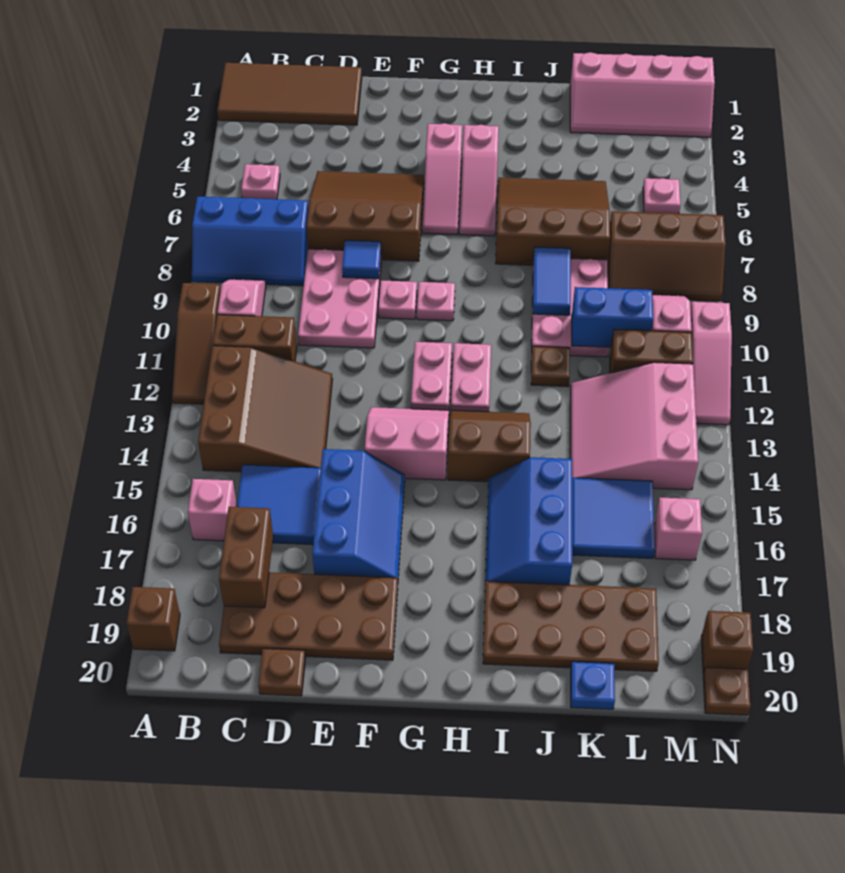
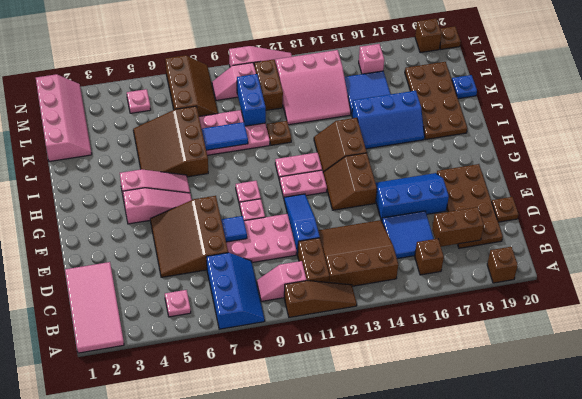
brown 2x4 tile [217,63,362,125] -> pink 2x4 tile [65,262,124,353]
pink 1x1 brick [188,479,237,541] -> brown 1x1 brick [415,239,444,275]
none -> blue 1x3 slope [284,194,320,254]
pink 2x2 slope [365,407,449,480] -> brown 2x2 slope [323,153,377,210]

